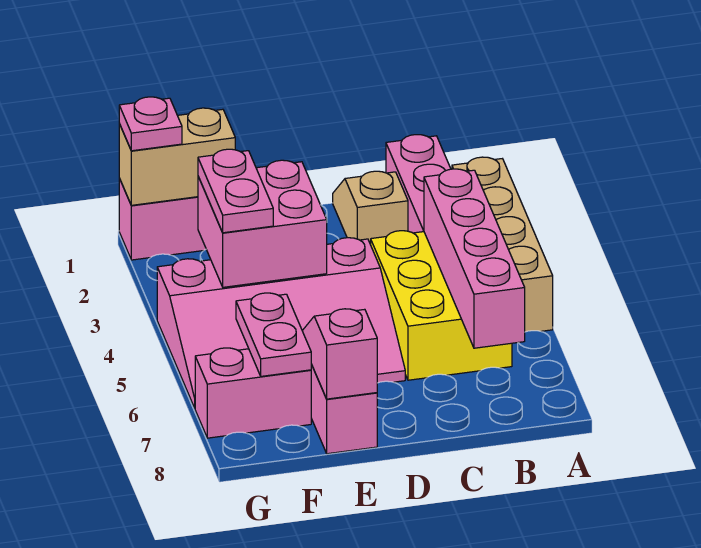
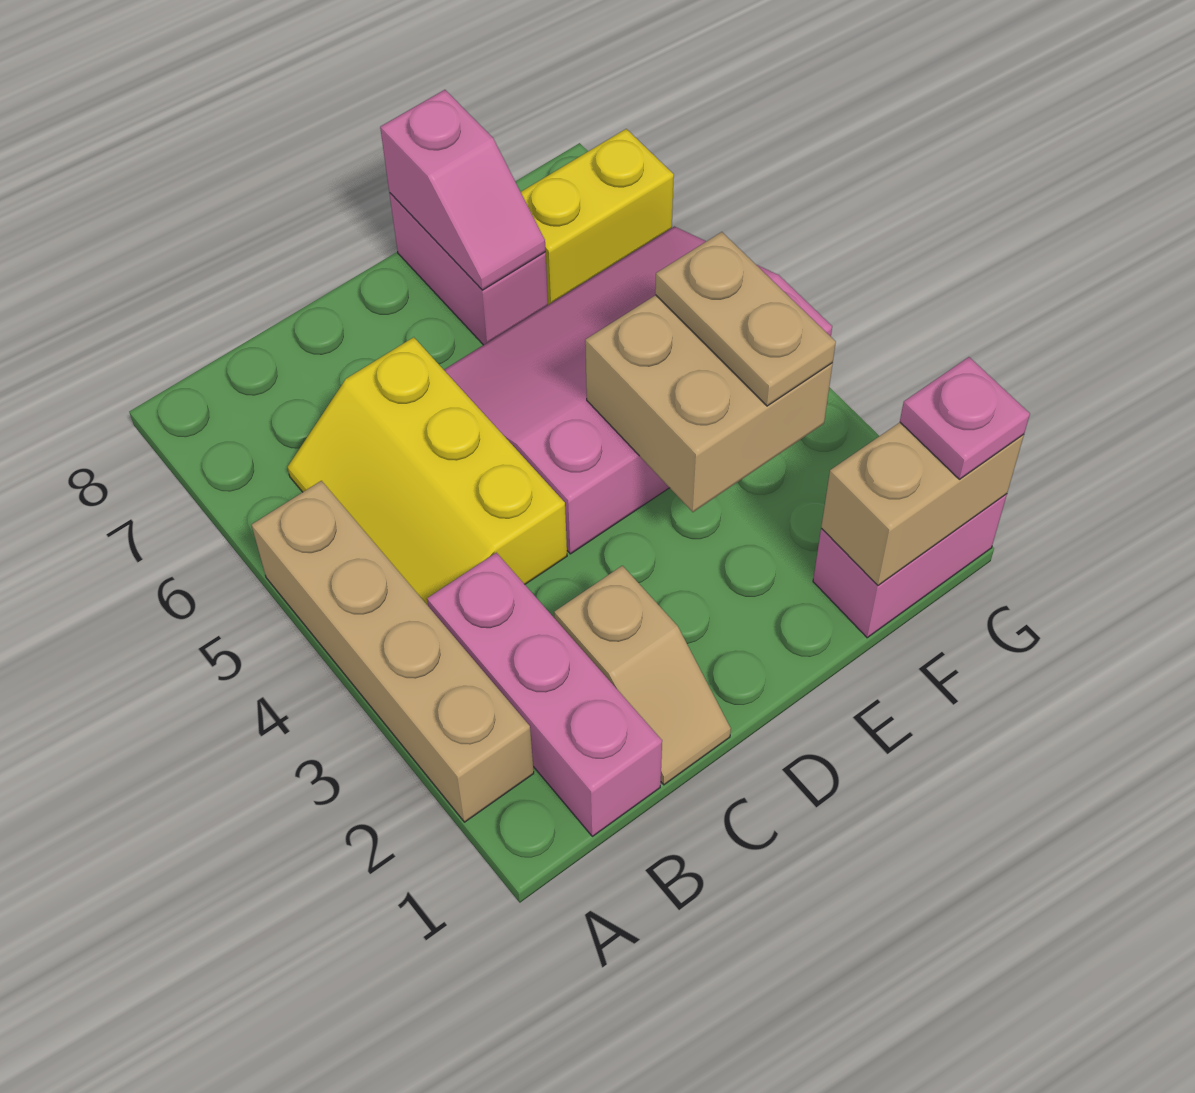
yellow 2x3 brick [371,231,512,380] -> yellow 2x3 slope [288,337,567,605]
pink 1x4 brick [424,169,525,348] -> none
pink 2x2 brick [198,160,327,287] -> tan 2x2 brick [585,295,833,512]
pink 1x2 plate [198,149,273,233] -> tan 1x2 plate [655,232,836,406]
pink 1x2 plate [236,293,312,376] -> none
pink 1x2 brick [195,348,311,438] -> yellow 1x2 brick [521,129,674,305]

